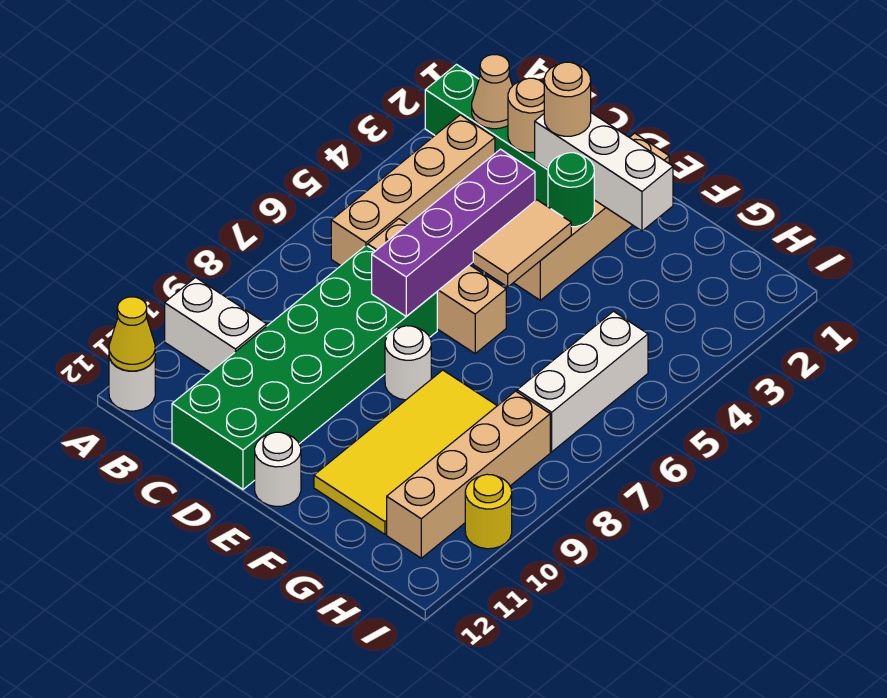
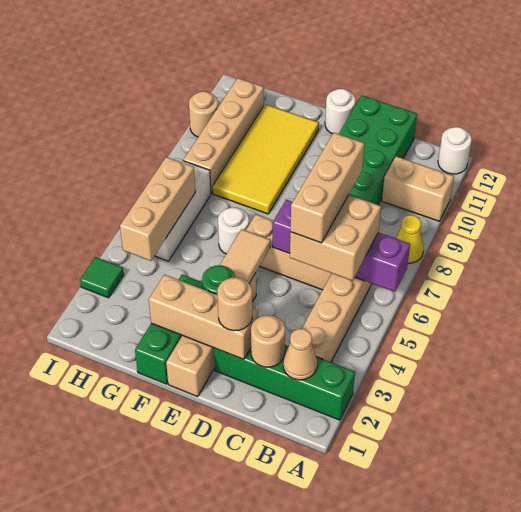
white 1x2 brick [165,277,267,372] -> tan 1x2 brick [382,156,454,221]
yellow 1x1 cone [109,297,155,371] -> yellow 1x1 cone moved to [396,215,424,263]
none -> tan 2x2 brick [290,195,381,281]
none -> tan 1x3 brick [290,133,364,243]
white 1x3 brick [535,113,673,231] -> tan 1x3 brick [149,275,258,359]
purple 1x4 brick [372,149,535,316] -> purple 1x4 brick turned to [272,200,410,292]
white 1x1 round brick [385,326,431,400] -> white 1x1 round brick moved to [218,208,249,254]
none -> green 1x3 brick [135,275,203,384]
none -> tan 1x3 brick [120,157,195,261]
none -> green 1x1 tile [80,257,124,298]
yellow 1x1 round brick [465,474,512,549] -> tan 1x1 round brick [189,91,218,137]

